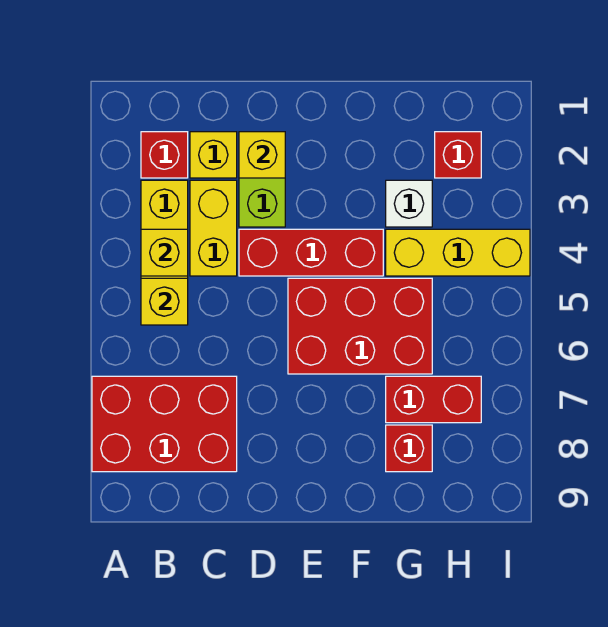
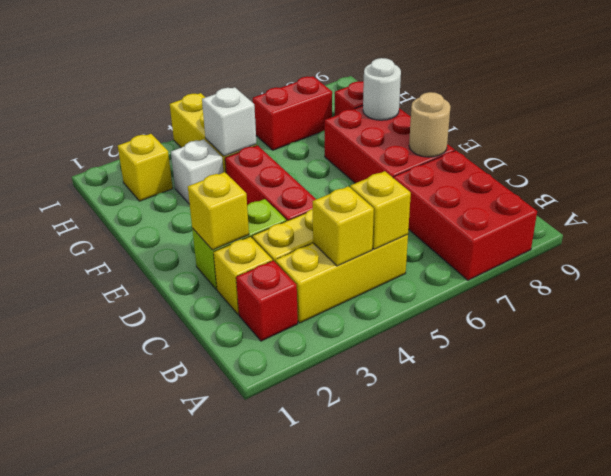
none -> tan 1x1 round brick [409,92,451,157]
red 2x3 brick [288,278,432,374] -> red 2x3 brick moved to [325,106,455,183]
none -> white 1x1 round brick [363,58,401,120]
none -> white 1x1 brick [202,87,257,156]
red 1x2 brick [386,376,481,423] -> red 1x2 brick turned to [253,76,332,150]
red 1x1 brick [435,132,481,178] -> yellow 1x1 brick [118,134,173,201]

